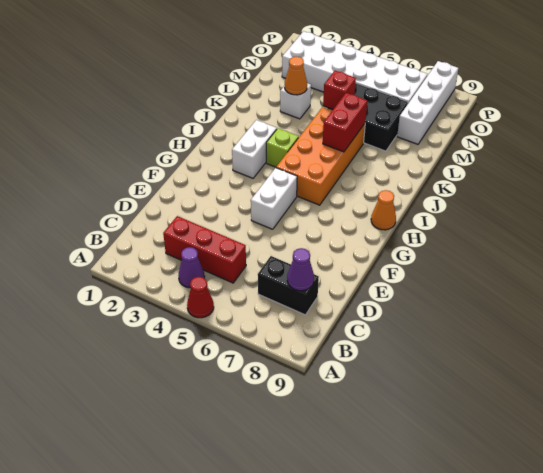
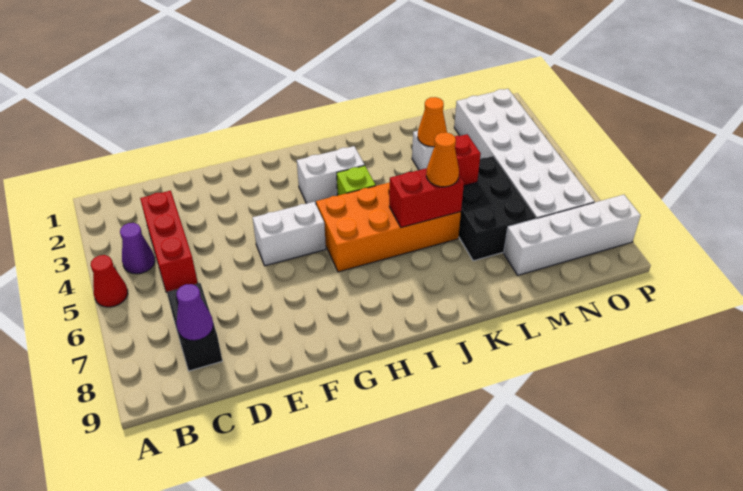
orange 1x1 cone [371,190,396,230] -> orange 1x1 cone moved to [426,132,459,187]

